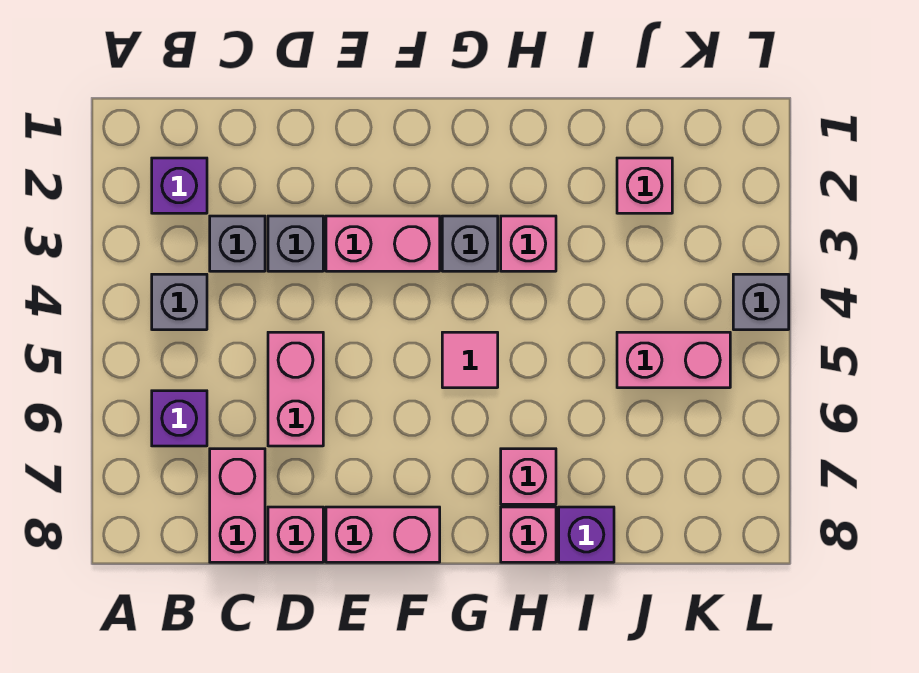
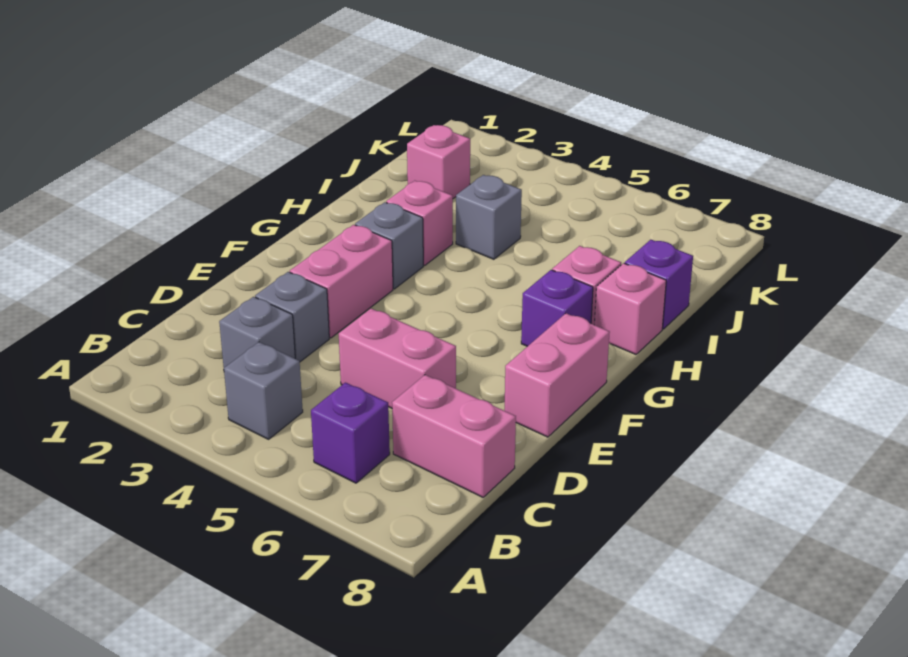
purple 1x1 brick [152,158,207,213] -> purple 1x1 brick moved to [521,270,593,346]
pink 1x1 brick [268,507,323,562] -> none
pink 1x1 tile [442,332,498,388] -> none
pink 1x2 brick [617,332,730,388] -> none
grey 1x1 brick [733,274,789,330] -> grey 1x1 brick moved to [456,175,522,259]

